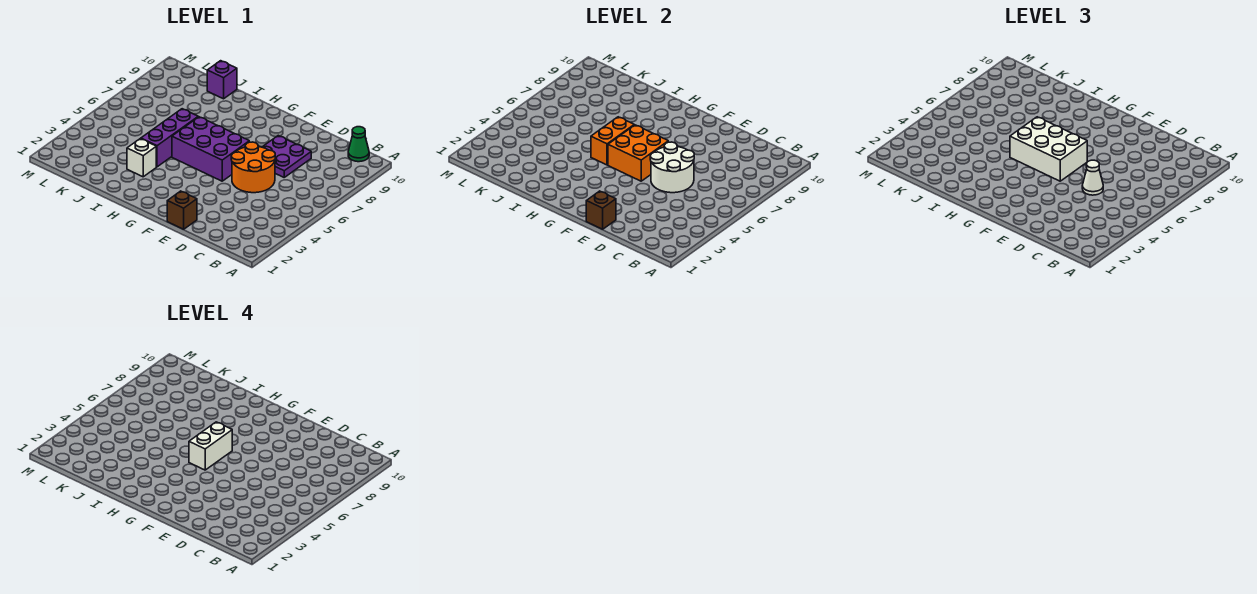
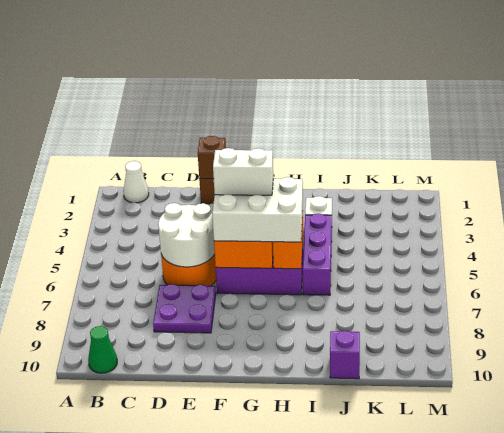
white 1x1 cone [1082,160,1103,195] -> white 1x1 cone moved to [123,161,149,203]
white 1x2 brick [189,422,232,470] -> white 1x2 brick turned to [213,148,273,195]

